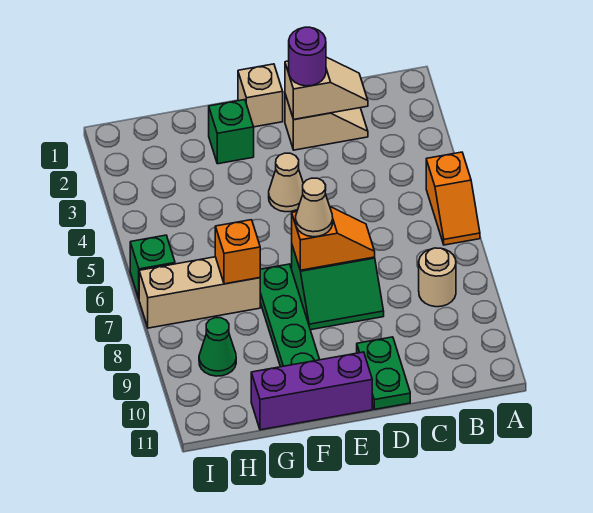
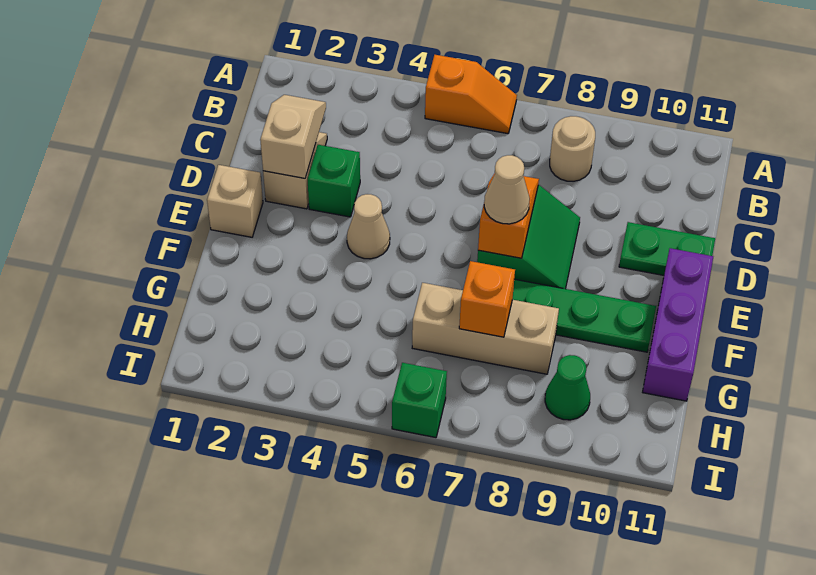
purple 1x1 round brick [289,27,326,86] -> none
green 1x1 brick [209,100,254,164] -> green 1x1 brick moved to [308,145,360,217]
tan 1x3 brick [139,257,260,328] -> tan 1x3 brick turned to [412,283,559,374]

